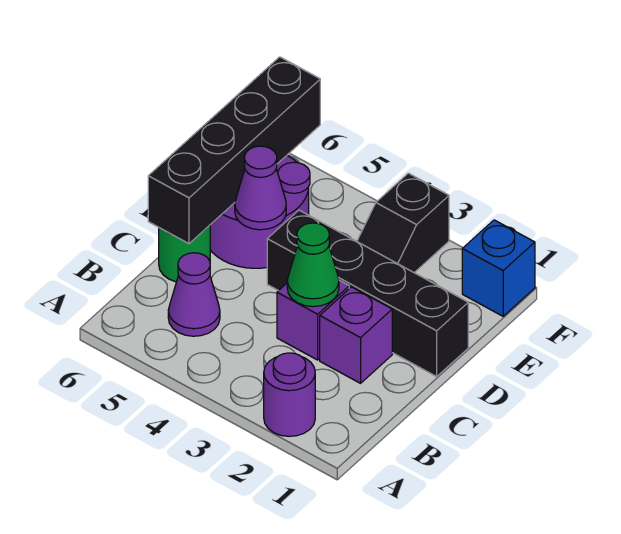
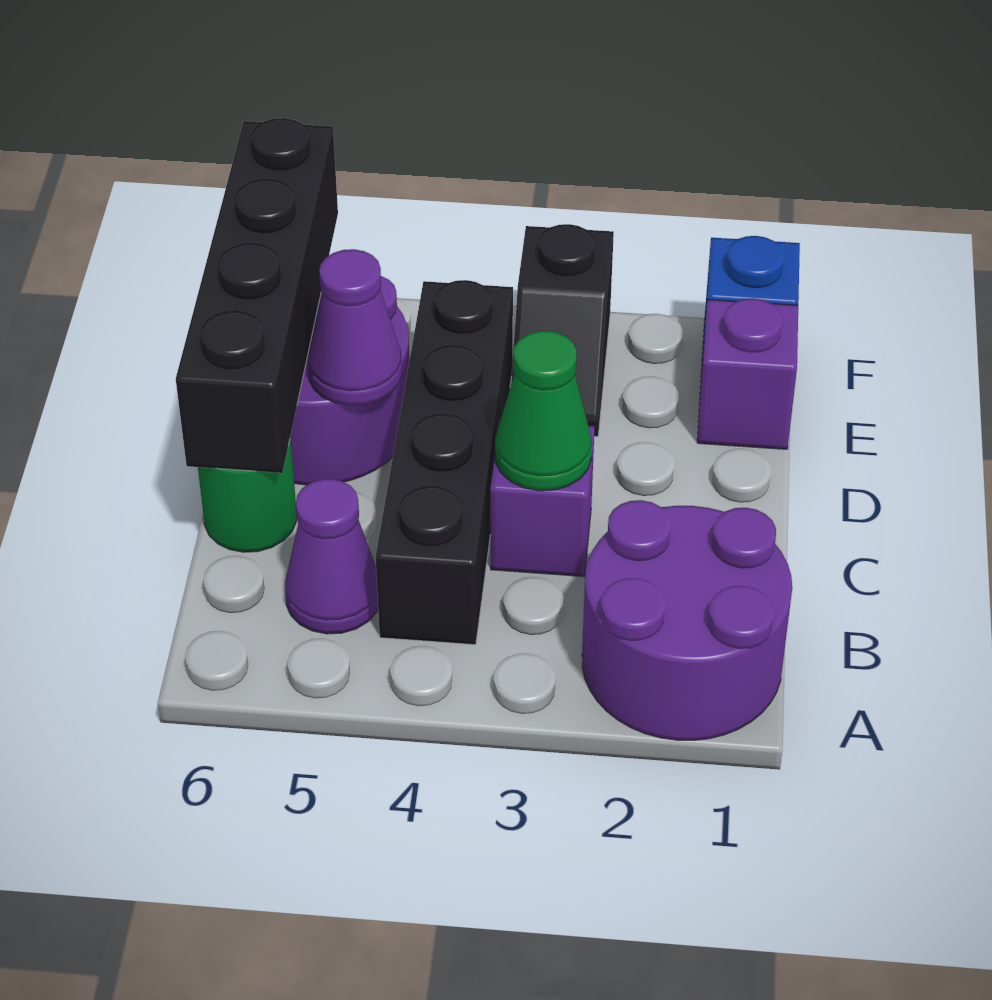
purple 1x1 round brick [264,353,315,436] -> purple 2x2 round brick [582,500,792,740]
purple 1x1 brick [320,287,392,383] -> purple 1x1 brick moved to [697,298,798,449]
black 1x4 brick [267,210,468,377] -> black 1x4 brick turned to [376,280,513,645]

